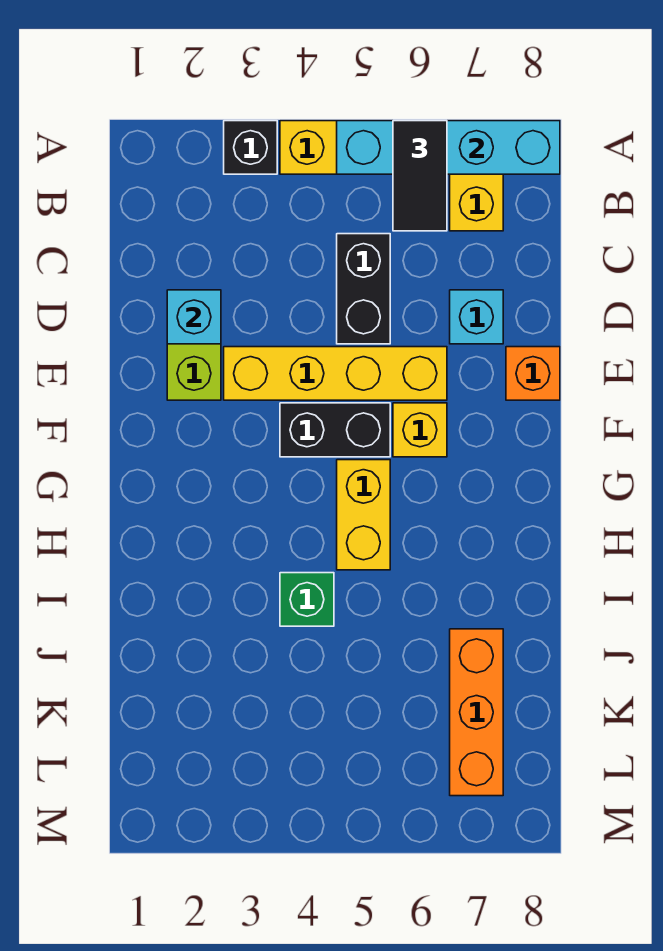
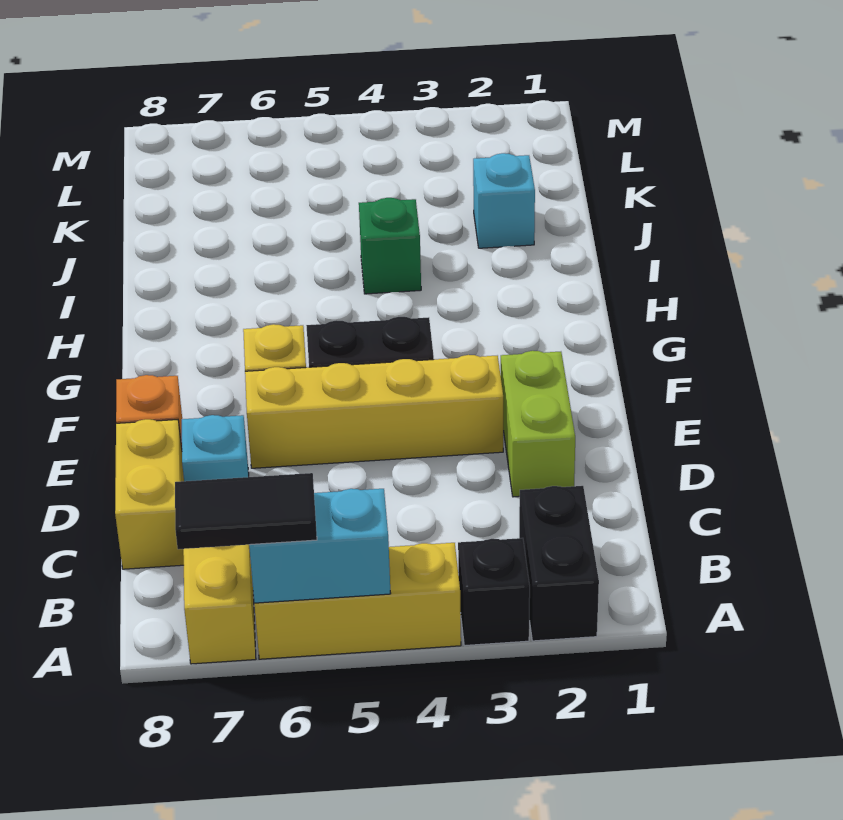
cyan 1x4 brick [337,121,560,174] -> cyan 1x2 brick [249,489,391,603]
black 1x2 tile [393,121,447,231] -> black 1x2 tile turned to [175,473,317,549]
black 1x2 brick [337,234,390,344] -> black 1x2 brick moved to [519,486,599,641]
cyan 1x1 brick [167,290,221,344] -> cyan 1x1 brick moved to [473,153,535,248]
yellow 1x2 brick [337,460,390,570] -> yellow 1x2 brick moved to [115,419,184,569]
orange 1x3 brick [450,629,503,796] -> none

